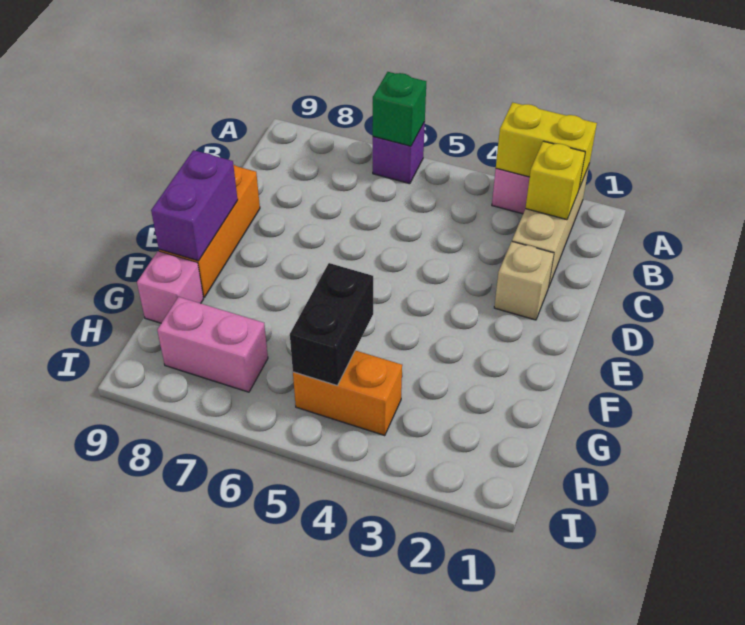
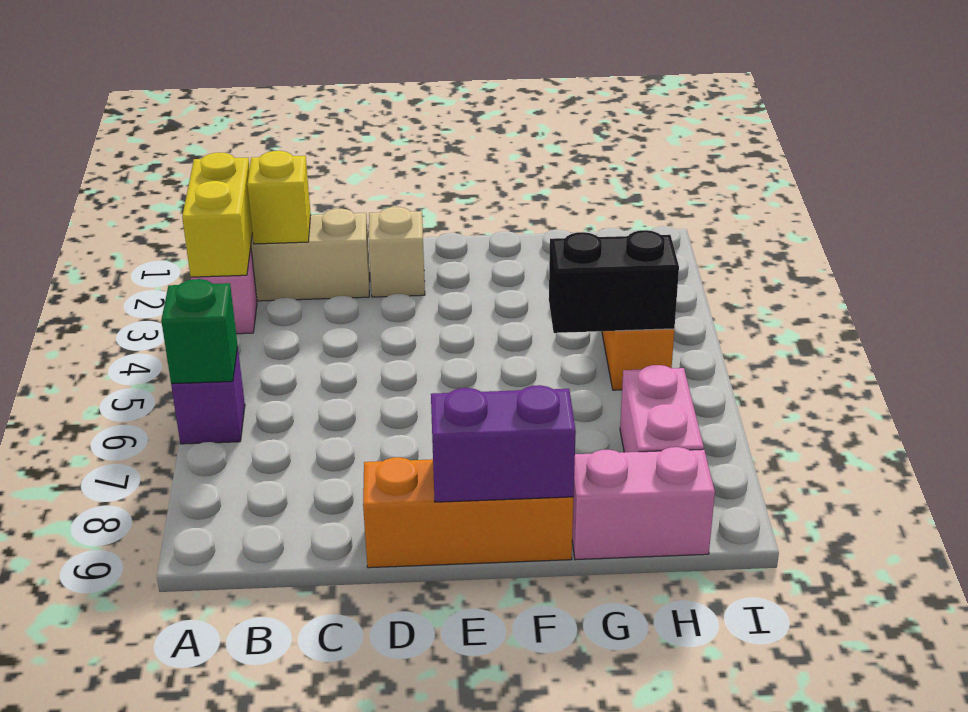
pink 1x1 brick [137,251,203,323] -> pink 1x2 brick [572,447,715,560]

